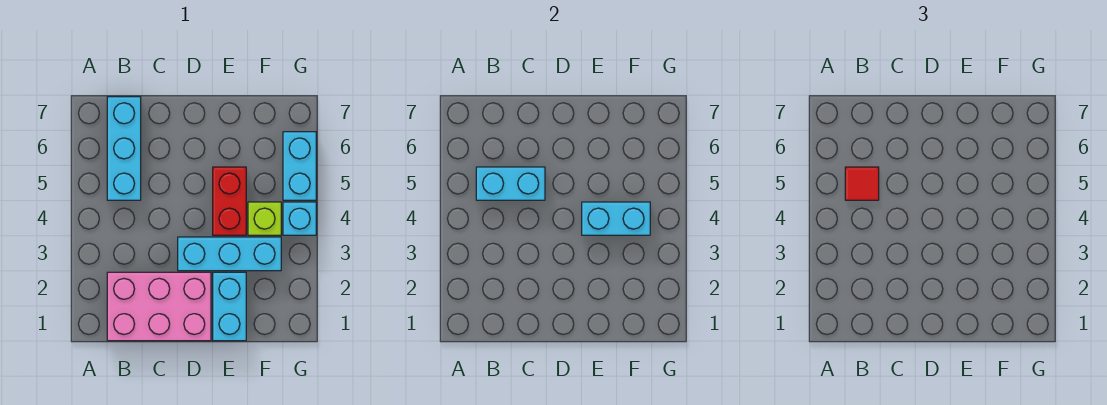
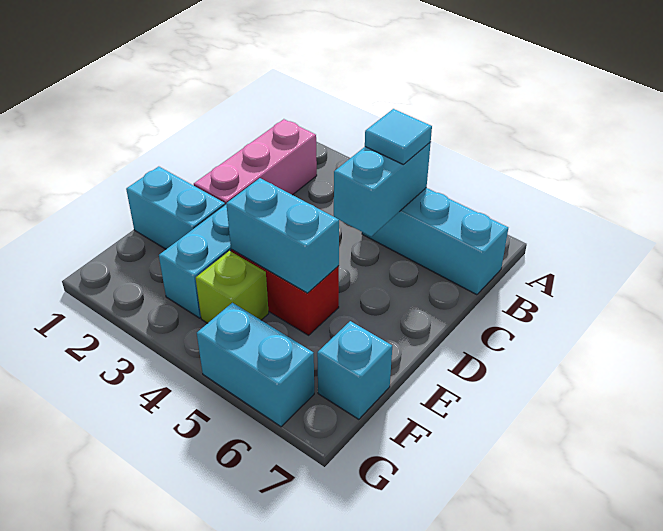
pink 2x3 brick [107,272,211,341] -> pink 1x3 brick [194,119,317,205]
red 1x1 tile [845,167,879,200] -> cyan 1x1 tile [365,109,432,164]
cyan 1x2 brick [582,202,650,235] -> cyan 1x2 brick turned to [226,178,339,293]
cyan 1x1 brick [283,202,316,235] -> cyan 1x1 brick moved to [317,321,392,419]

